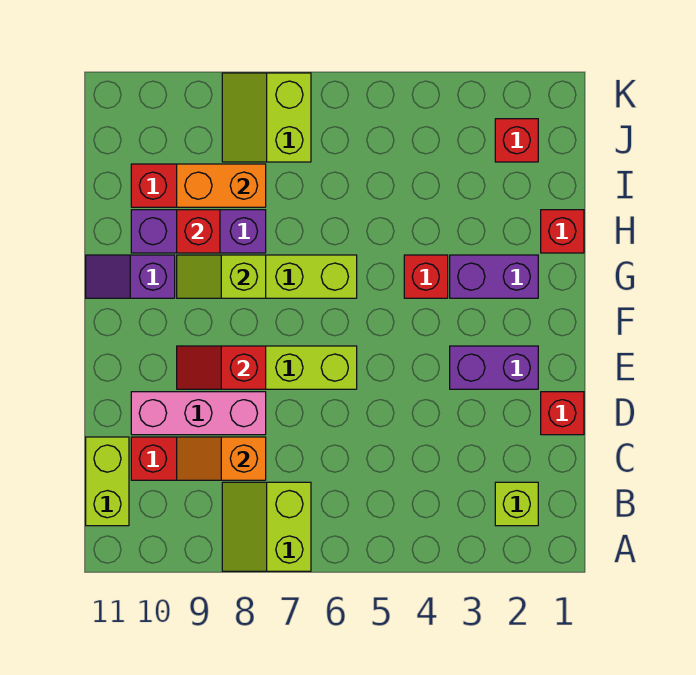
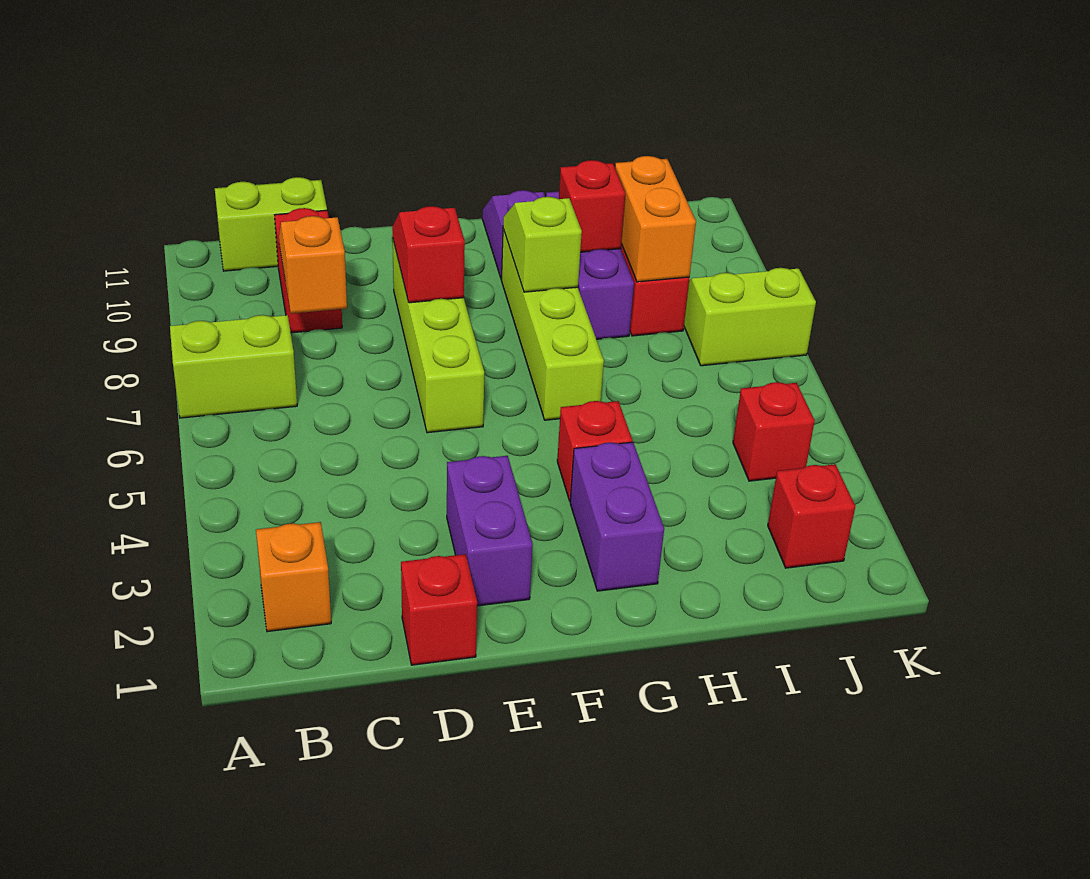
lime 1x1 brick [495,482,538,526] -> orange 1x1 brick [256,522,331,632]
pink 1x3 brick [131,392,266,435] -> none
red 1x1 brick [541,210,584,253] -> red 1x1 brick moved to [733,382,815,481]

